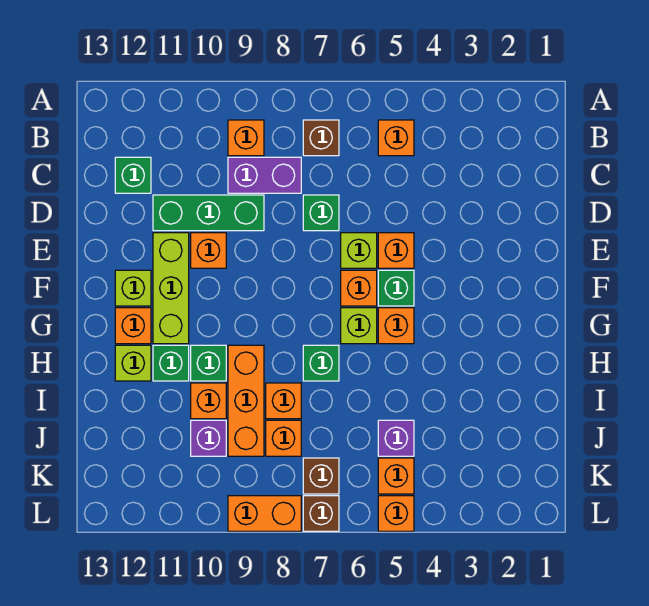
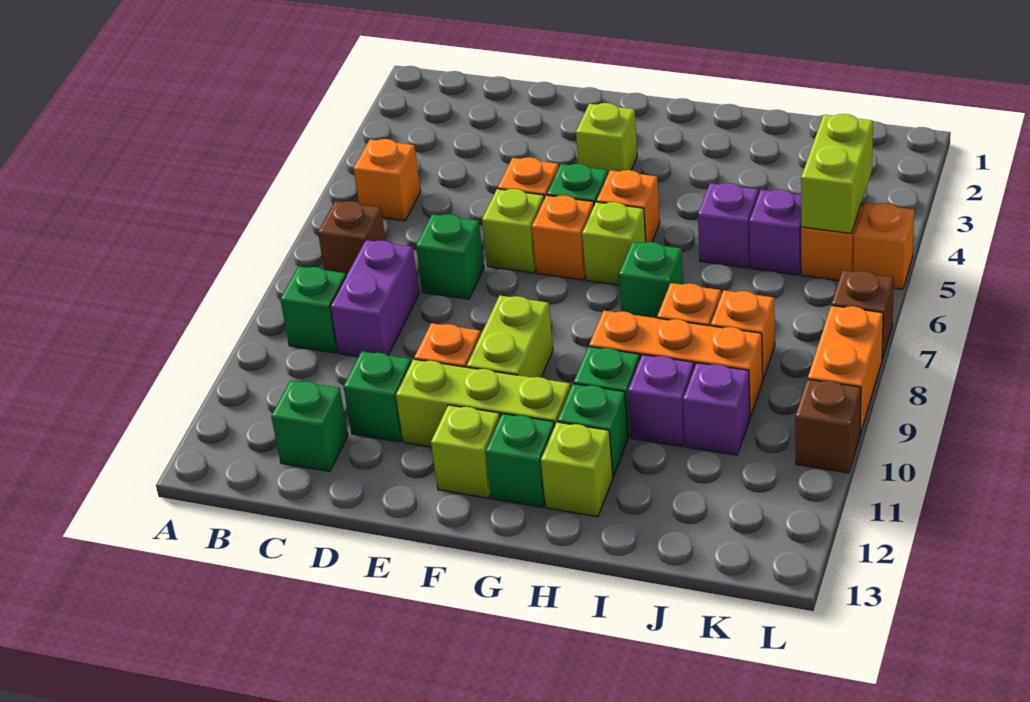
orange 1x1 brick [228,120,264,156] -> green 1x1 brick [280,266,346,353]
green 1x3 brick [153,195,264,231] -> green 1x1 brick [343,351,411,442]
none -> lime 1x1 brick [576,103,637,174]
none -> lime 1x2 brick [467,296,553,377]
orange 1x1 brick [115,308,151,344] -> green 1x1 brick [486,414,555,507]
none -> purple 1x1 brick [698,183,758,268]
orange 1x1 brick [191,383,226,419] -> purple 1x1 brick [628,355,694,447]
none -> lime 1x2 brick [801,114,873,234]
brown 1x1 brick [303,458,339,494] -> brown 1x1 brick moved to [795,379,861,473]

